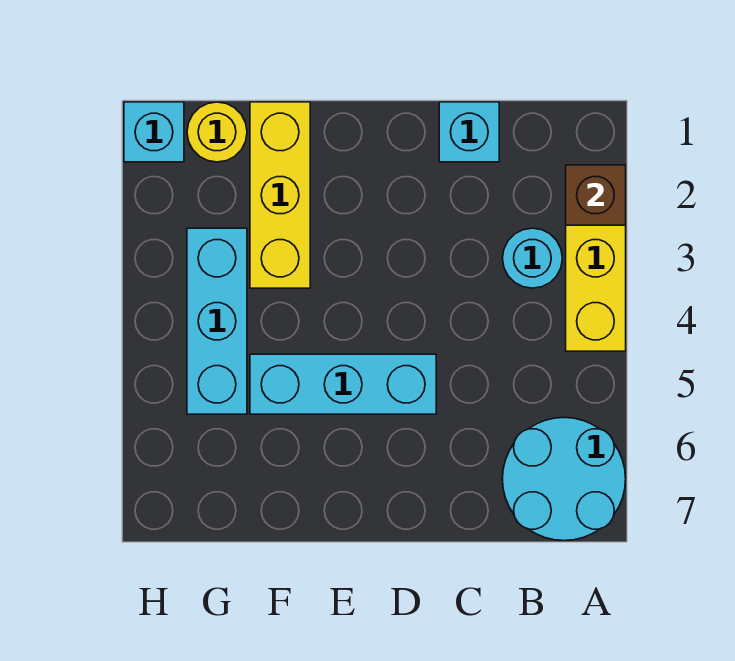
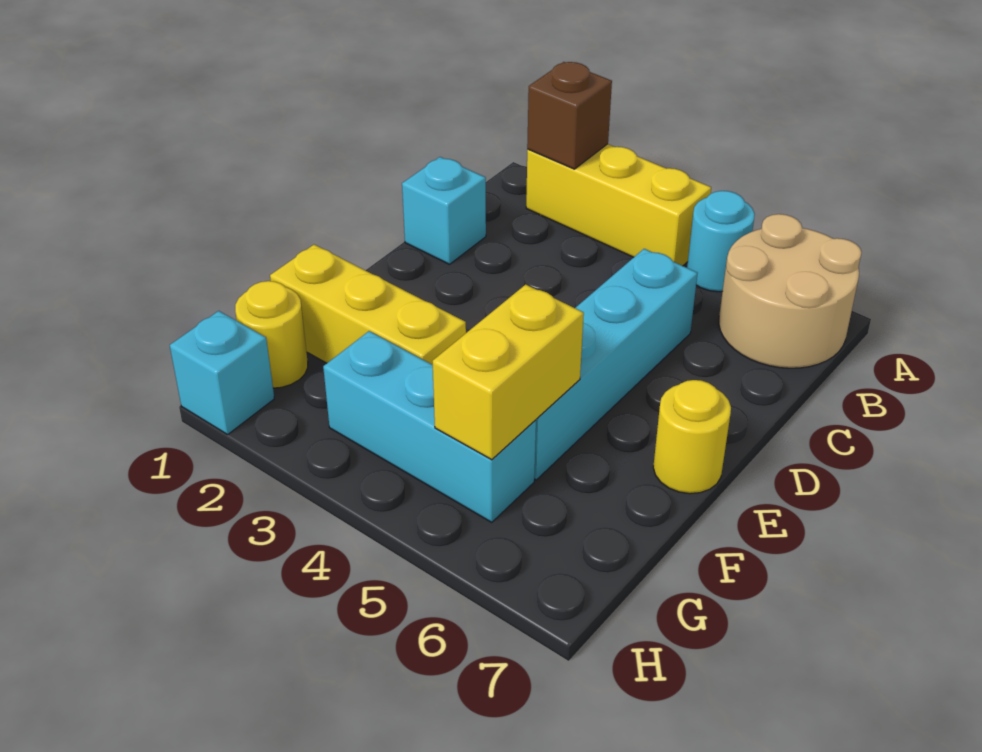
cyan 2x2 round brick [502,418,626,541] -> tan 2x2 round brick [719,214,862,368]
cyan 1x1 round brick [502,228,562,288] -> cyan 1x1 round brick moved to [687,191,755,292]
cyan 1x3 brick [250,354,436,414] -> cyan 1x4 brick [534,249,698,480]
none -> yellow 1x1 round brick [653,380,731,494]
none -> yellow 1x2 brick [433,285,584,460]

